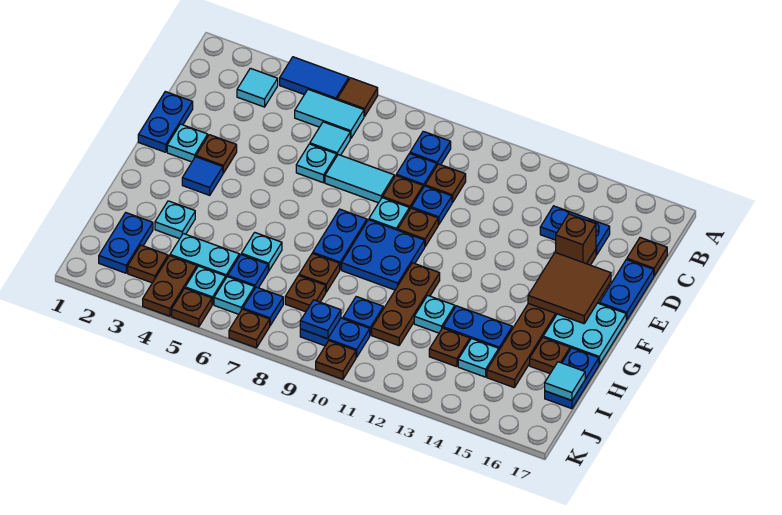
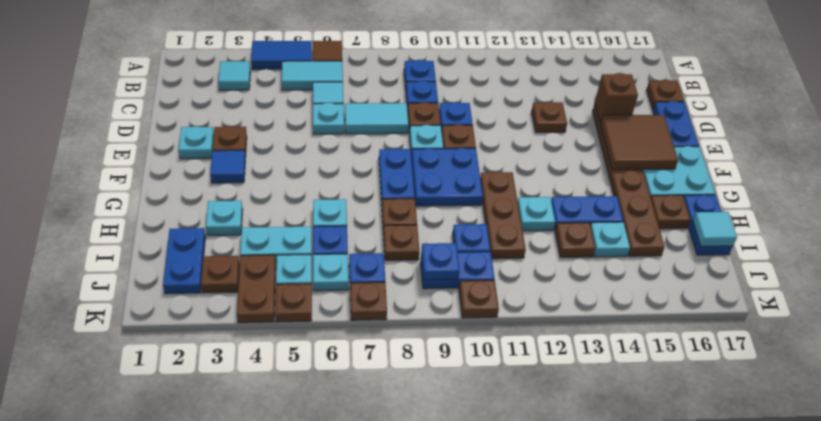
brown 1x1 plate [425,164,466,203] -> brown 1x1 plate moved to [532,102,567,132]
blue 1x2 plate [540,206,610,255] -> none
blue 1x2 plate [138,92,193,152] -> none

